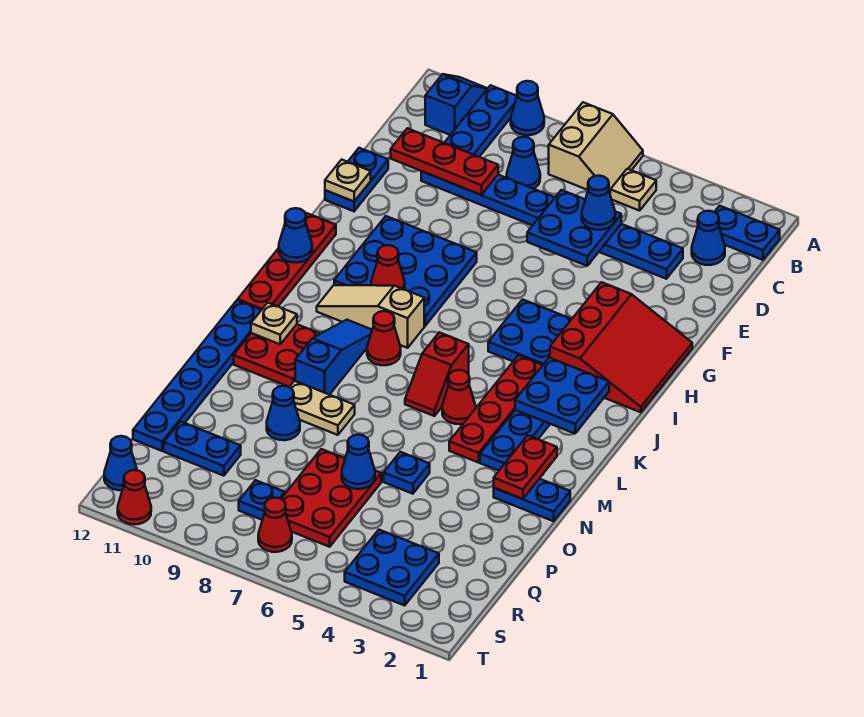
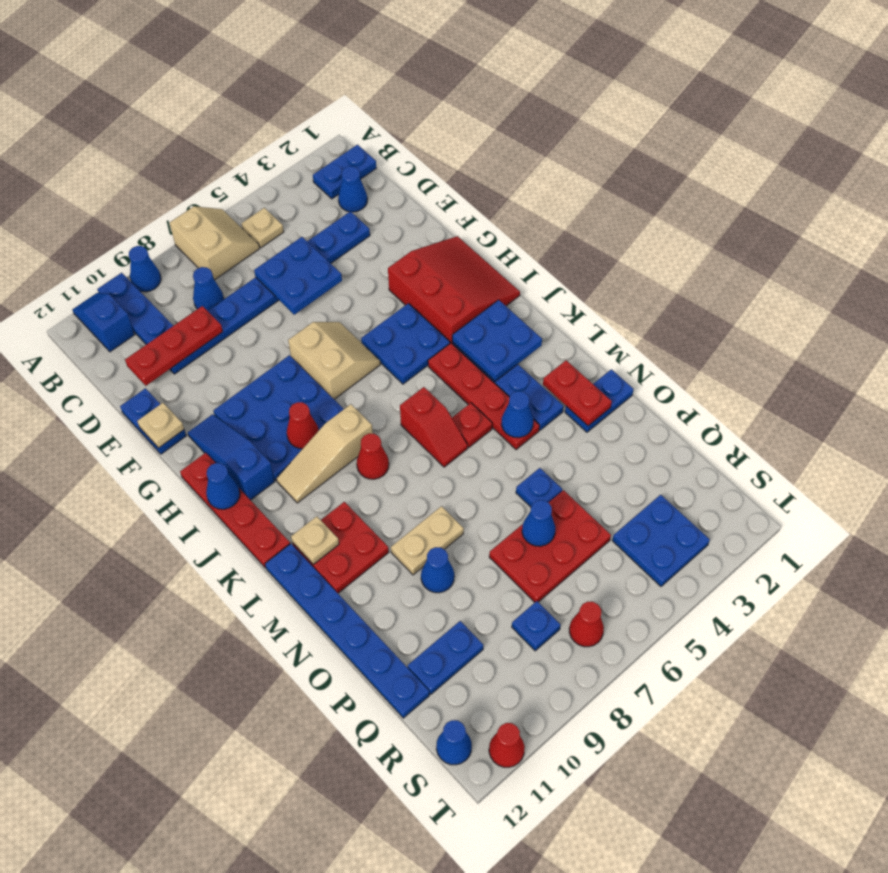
blue 1x1 cone [582,176,615,230] -> blue 1x1 cone moved to [501,391,533,438]
none -> tan 2x2 slope [288,322,380,399]
blue 1x3 slope [295,320,372,395] -> blue 1x3 slope moved to [188,414,275,500]
red 1x1 cone [442,370,476,424] -> red 1x1 plate [452,403,492,447]
red 2x3 plate [281,449,381,547] -> red 2x3 plate turned to [489,490,611,602]

